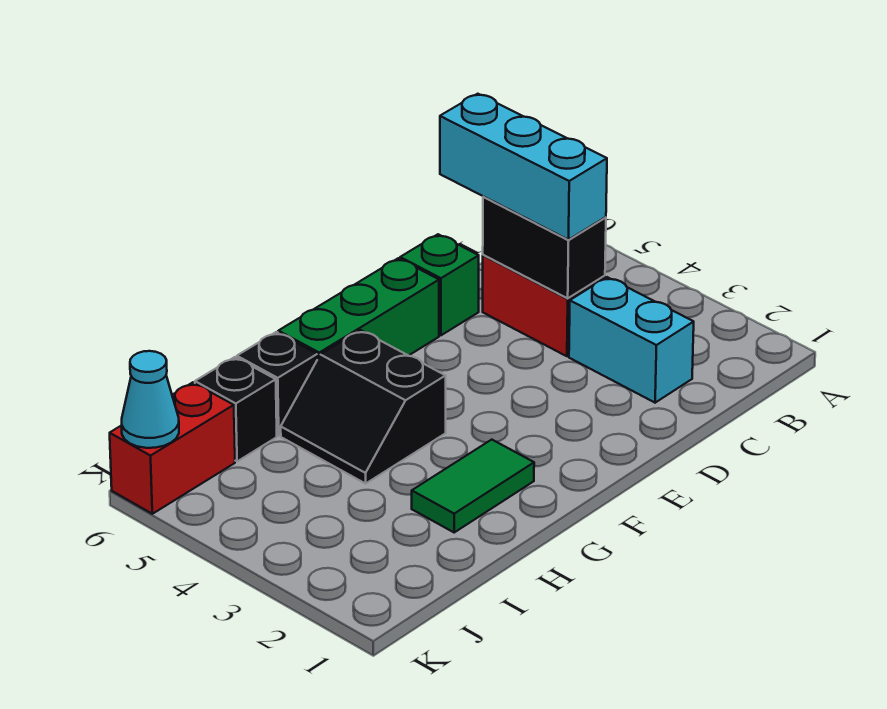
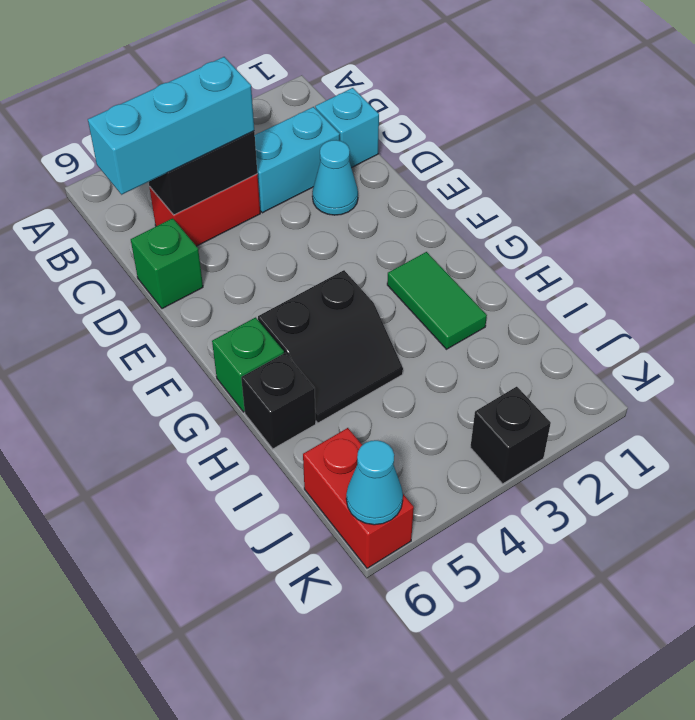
none -> cyan 1x1 brick [315,88,379,168]
none -> cyan 1x1 cone [312,140,358,215]
green 1x3 brick [278,258,439,359] -> green 1x1 brick [212,317,284,412]
black 1x1 brick [195,357,277,461] -> black 1x1 brick moved to [470,387,551,484]

